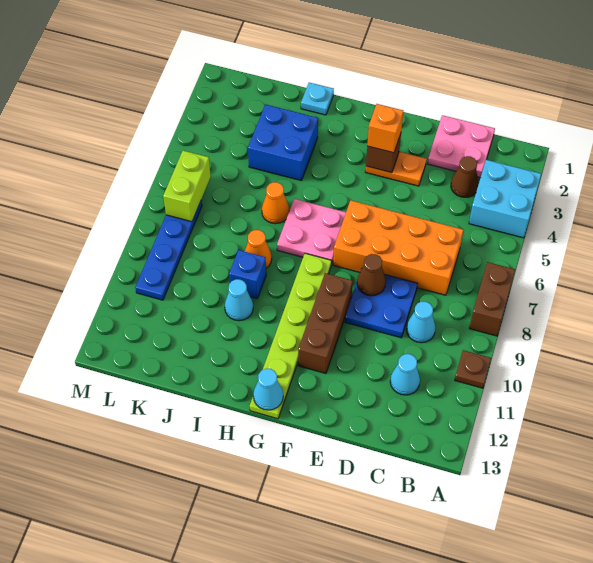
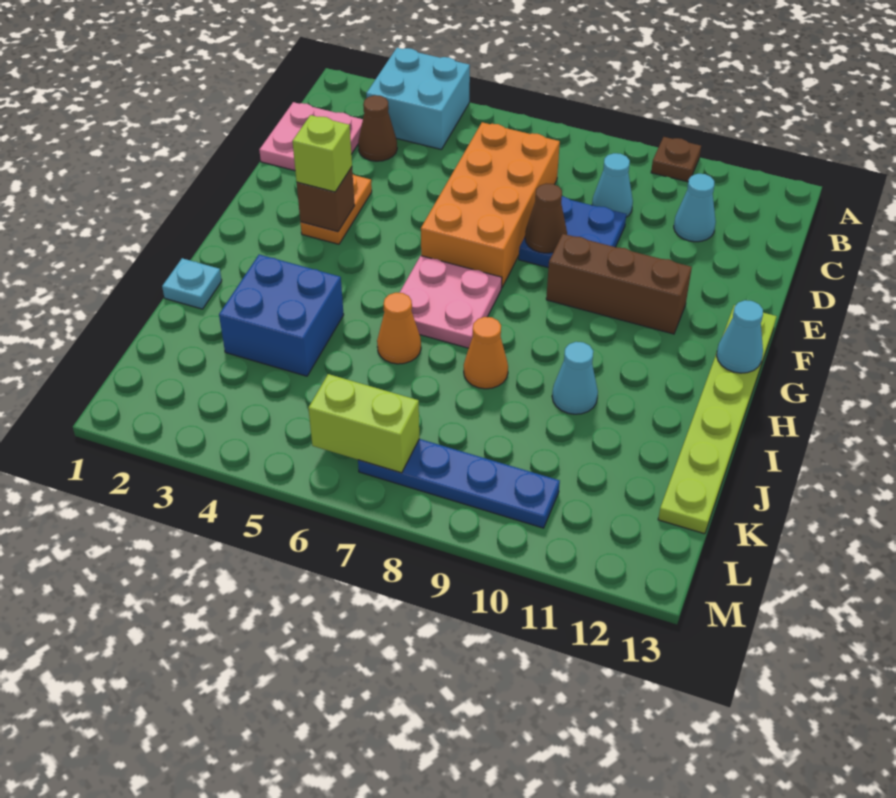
brown 1x2 brick [469,262,515,336] -> none
orange 1x1 brick [367,104,403,153] -> lime 1x1 brick [293,115,352,192]
lime 1x6 plate [250,253,332,419] -> lime 1x6 plate turned to [658,305,777,534]
blue 1x1 brick [229,250,266,298] -> none

